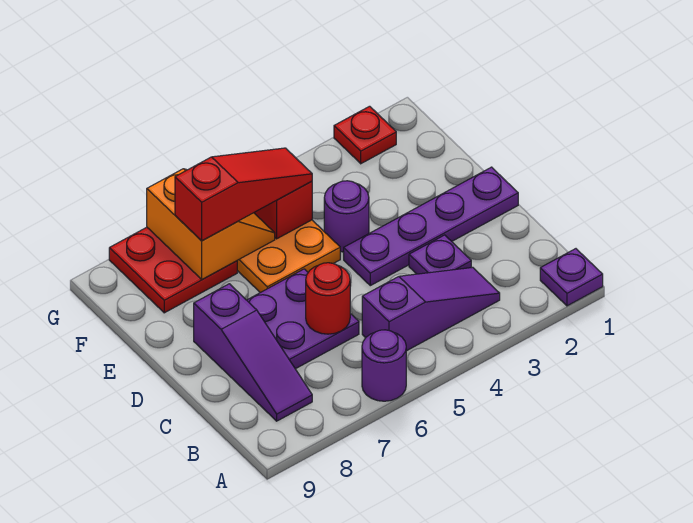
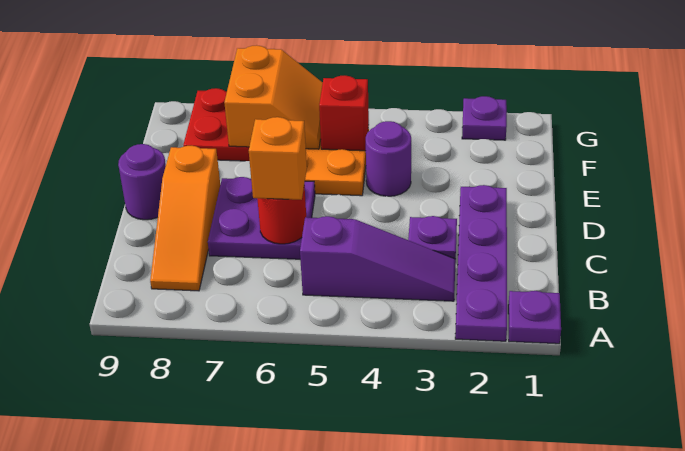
purple 1x1 round brick [362,330,406,401] -> purple 1x1 round brick moved to [118,144,166,220]
purple 1x3 slope [194,284,312,421] -> orange 1x3 slope [150,145,220,291]
none -> orange 1x1 brick [249,117,307,200]
purple 1x4 plate [344,167,518,286] -> purple 1x4 plate turned to [455,185,507,341]
red 1x3 slope [175,148,312,241] -> none
red 1x1 plate [334,106,396,164] -> purple 1x1 plate [462,96,507,140]

